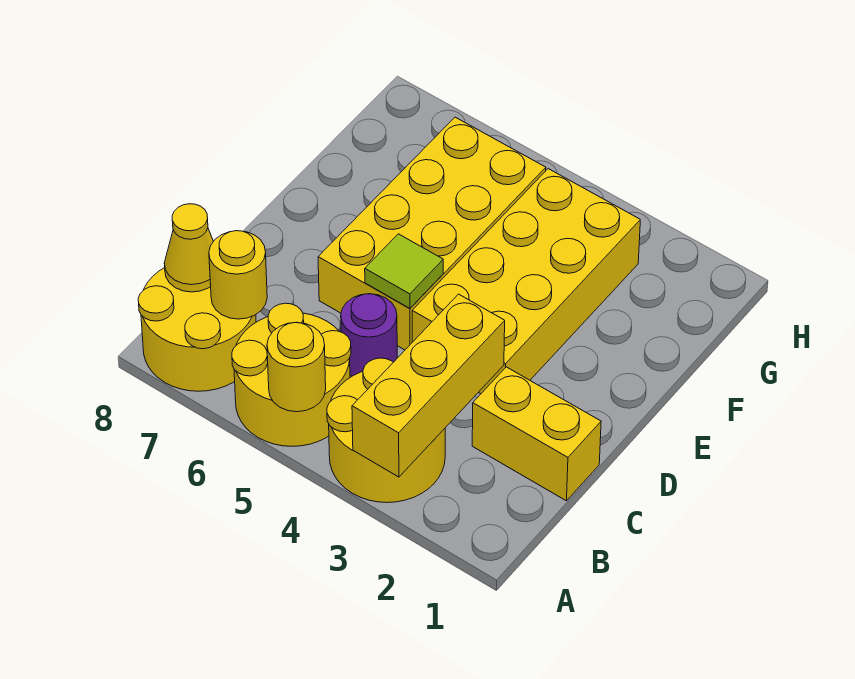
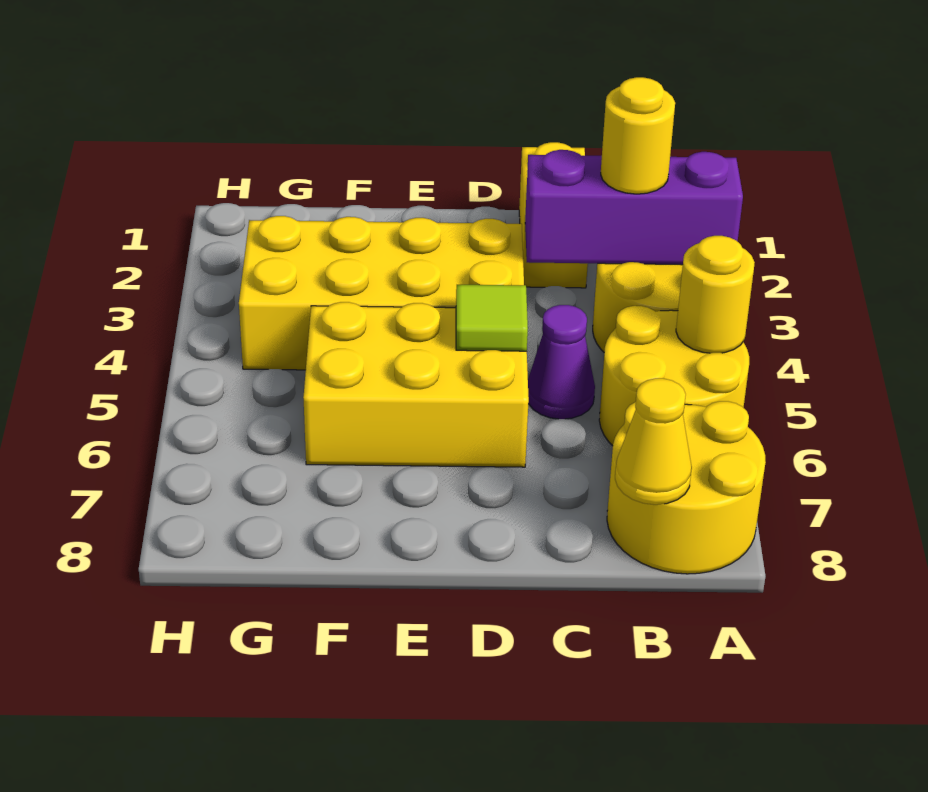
yellow 1x3 brick [352,294,505,477] -> purple 1x3 brick [525,150,743,265]
yellow 1x1 round brick [209,231,267,319] -> yellow 1x1 round brick moved to [601,77,675,194]
purple 1x1 round brick [341,294,397,376] -> purple 1x1 cone [528,305,595,419]
yellow 2x4 brick [318,117,546,350] -> yellow 2x3 brick [303,302,529,467]

